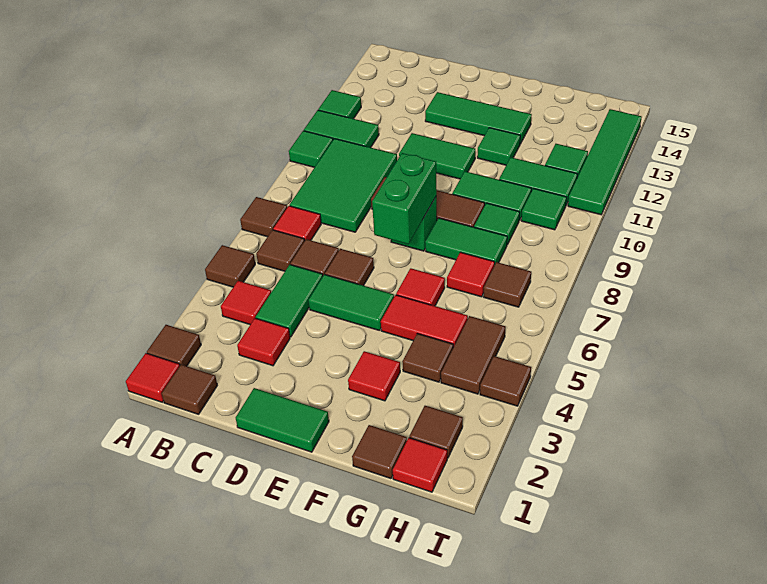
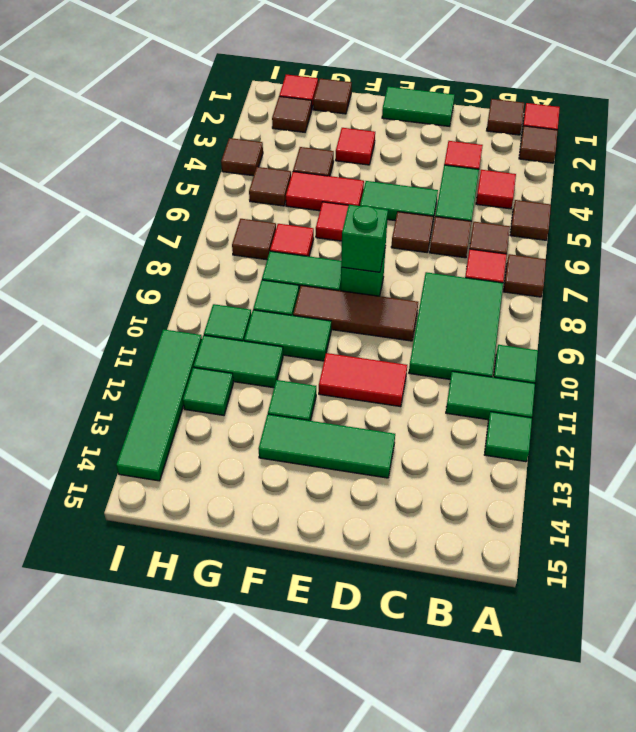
green 1x2 tile [399,133,475,179] -> red 1x2 tile [319,353,407,407]
green 1x2 brick [372,153,437,244] -> green 1x1 brick [341,205,388,272]
brown 1x2 tile [441,316,506,394] -> brown 1x1 tile [249,167,291,206]

